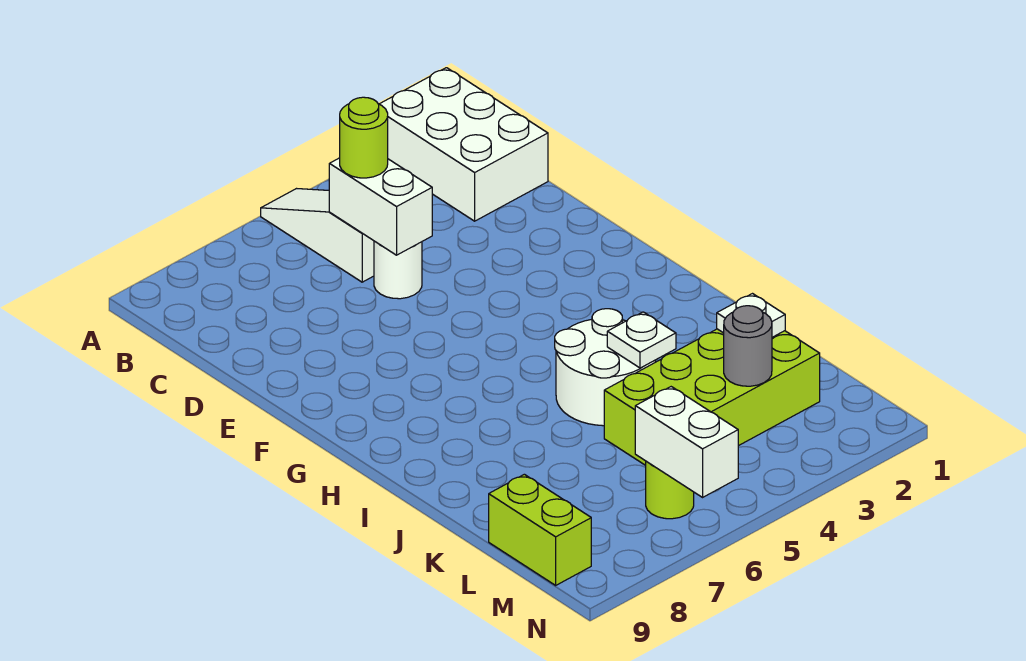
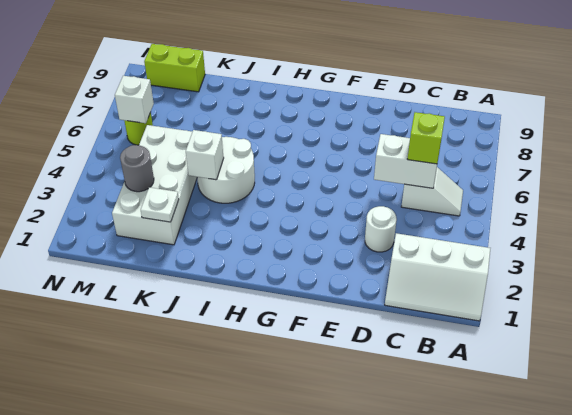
white 2x3 brick [380,68,548,221] -> white 2x3 slope [385,233,490,321]
white 1x3 slope [261,189,374,282] -> white 1x2 slope [401,167,463,216]
lime 1x1 round brick [340,97,388,178] -> lime 1x1 brick [408,112,445,164]
white 1x1 round brick [374,241,422,299] -> white 1x1 round brick moved to [365,206,397,252]
white 1x1 plate [607,312,676,368] -> white 1x1 brick [186,130,224,180]
lime 2x4 brick [604,329,820,465] -> white 2x4 brick [112,125,197,245]
white 1x2 brick [635,387,738,497] -> white 1x1 brick [115,76,154,123]

